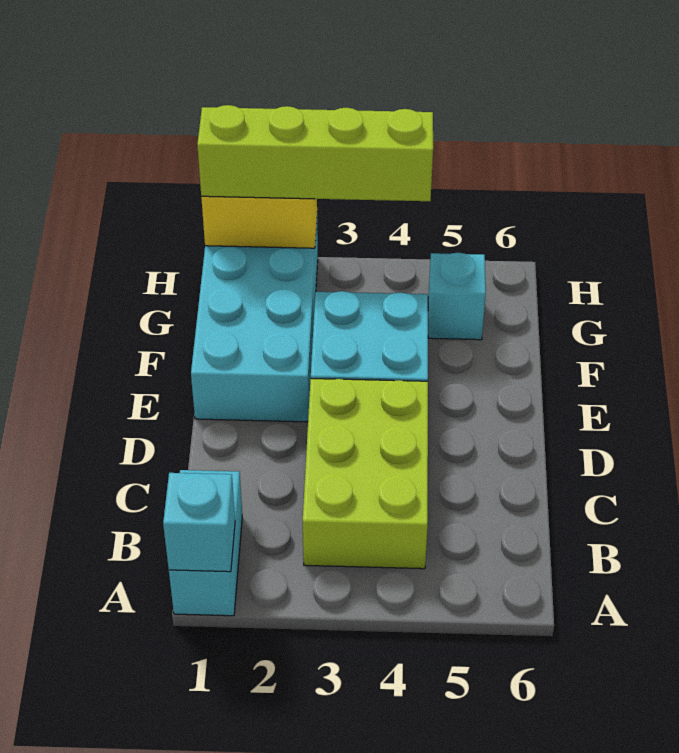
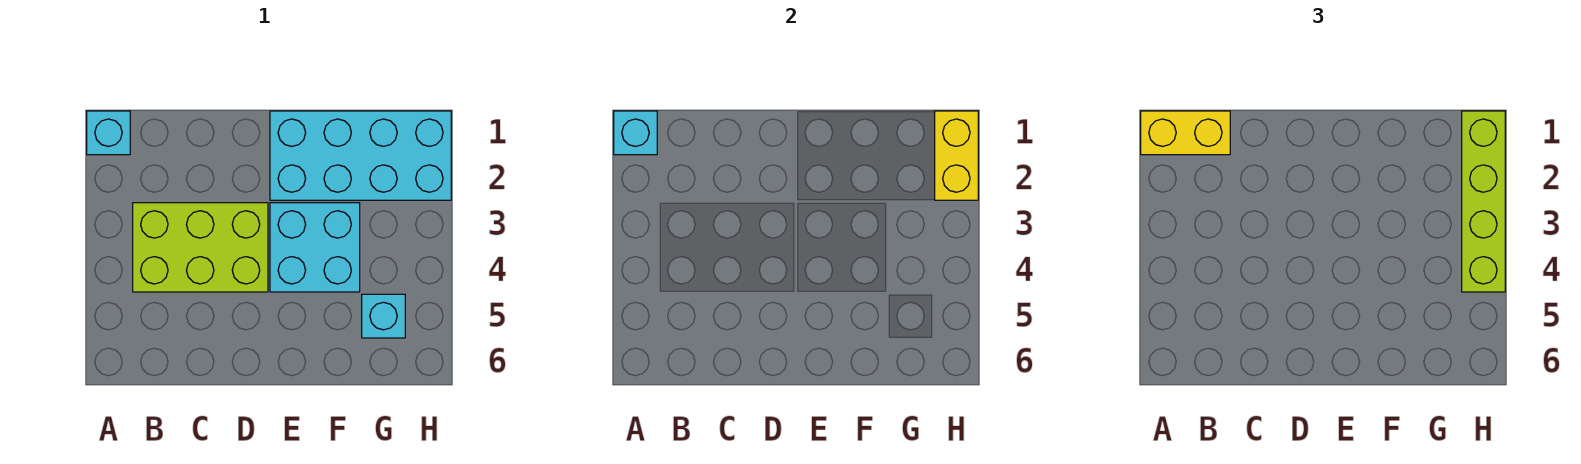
cyan 1x2 brick [169,470,242,616] -> cyan 1x1 brick [87,111,130,155]
none -> yellow 1x2 brick [1141,111,1230,155]

